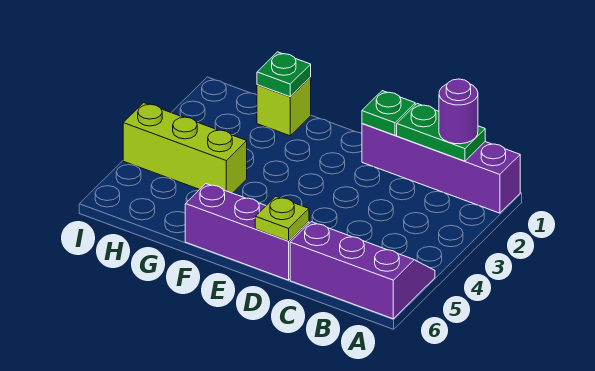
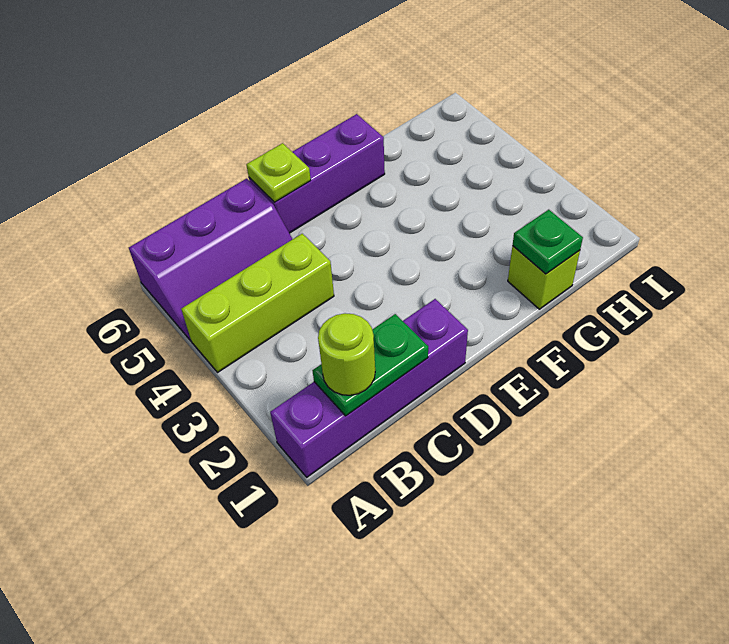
purple 1x1 round brick [439,79,478,144] -> lime 1x1 round brick [318,313,375,395]
green 1x1 plate [362,91,415,135] -> none
lime 1x3 brick [123,103,247,193] -> lime 1x3 brick moved to [181,234,334,373]

